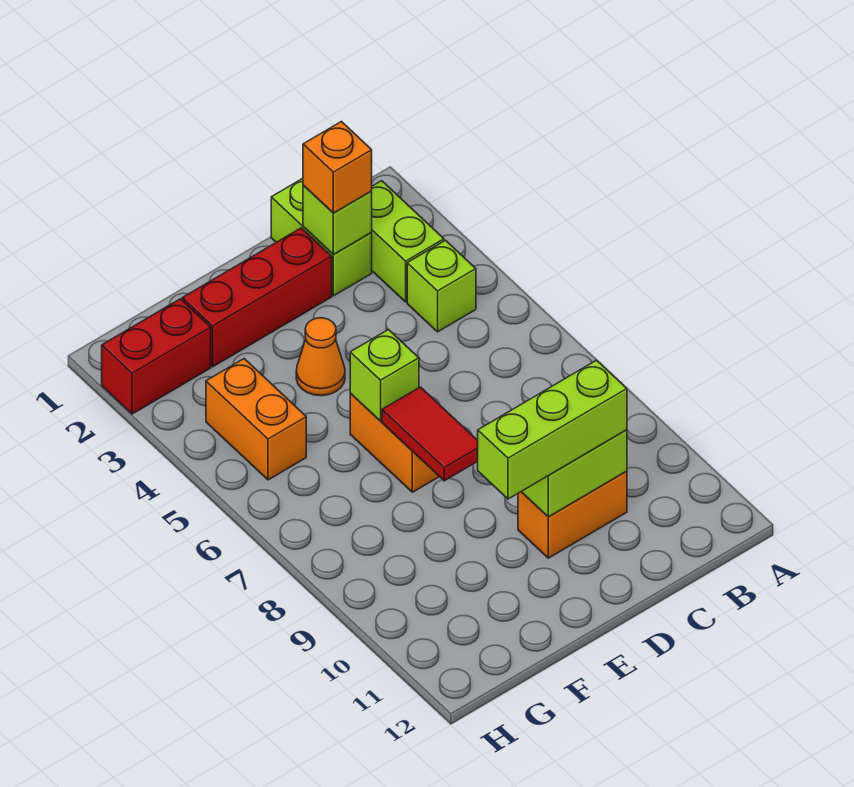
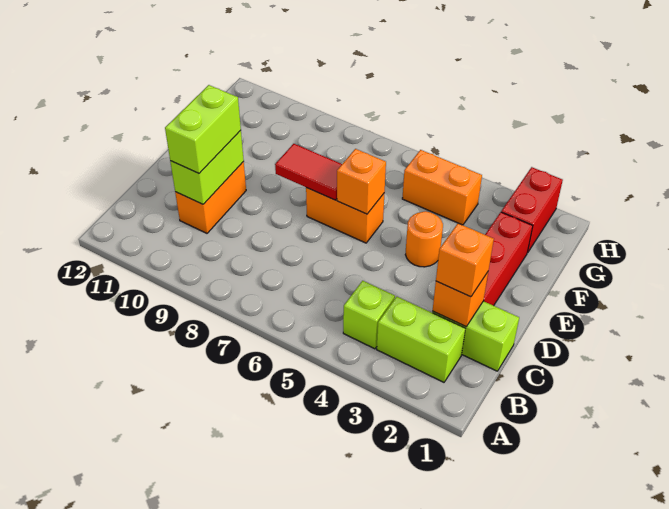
lime 1x1 brick [303,186,372,254] -> orange 1x1 brick [433,272,488,326]
lime 1x3 brick [478,360,627,499] -> lime 1x2 brick [165,85,241,173]
orange 1x1 cone [296,318,345,396] -> orange 1x1 round brick [405,211,443,267]
lime 1x1 brick [350,329,419,421] -> orange 1x1 brick [337,149,386,214]

